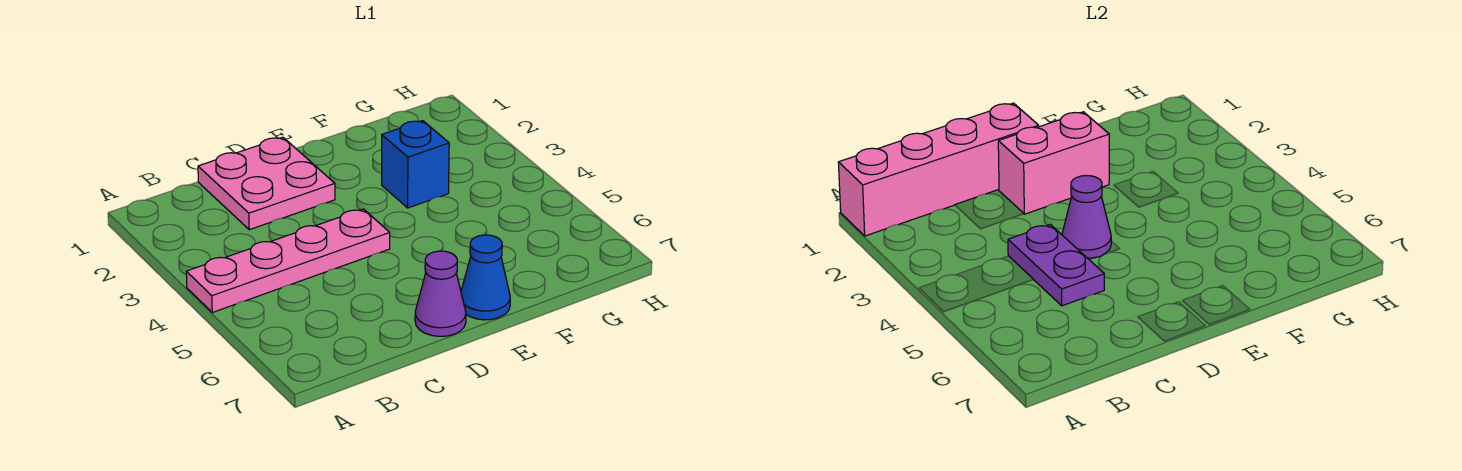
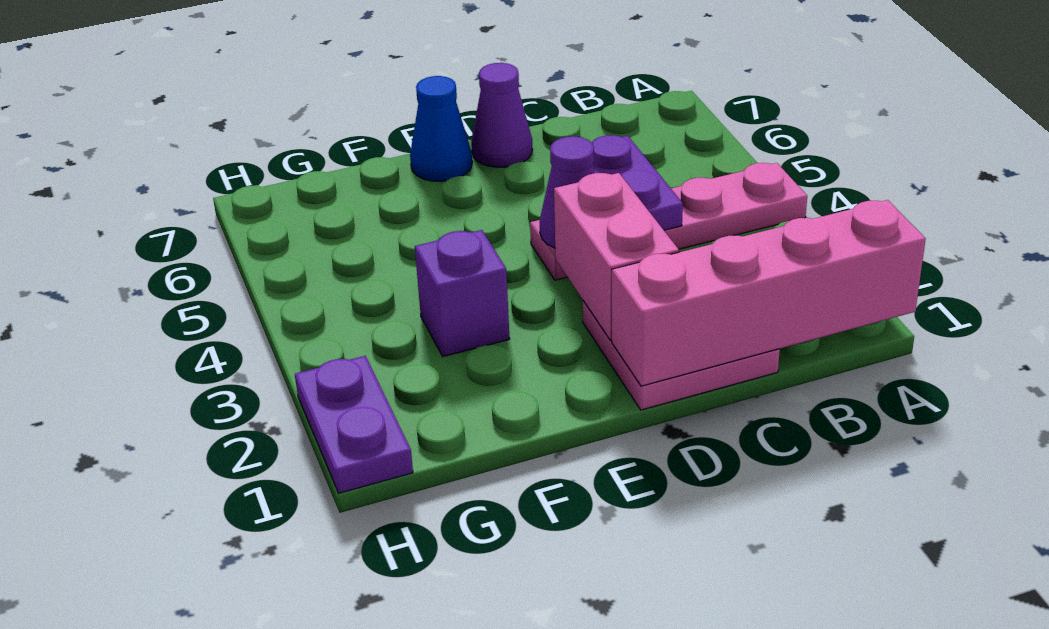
pink 1x2 brick [998,112,1109,214] -> pink 1x2 brick turned to [554,173,679,340]
blue 1x1 brick [382,121,449,208] -> purple 1x1 brick [415,230,510,357]
none -> purple 1x2 plate [295,356,413,493]

